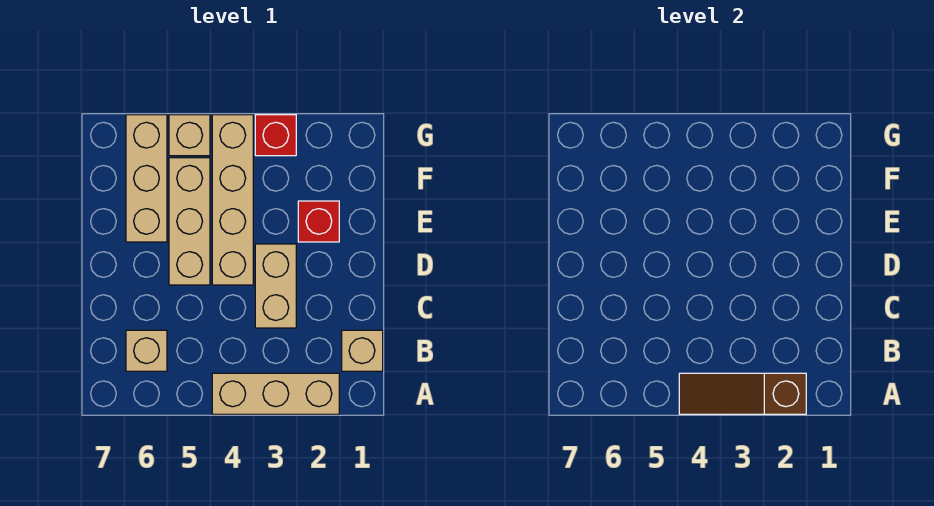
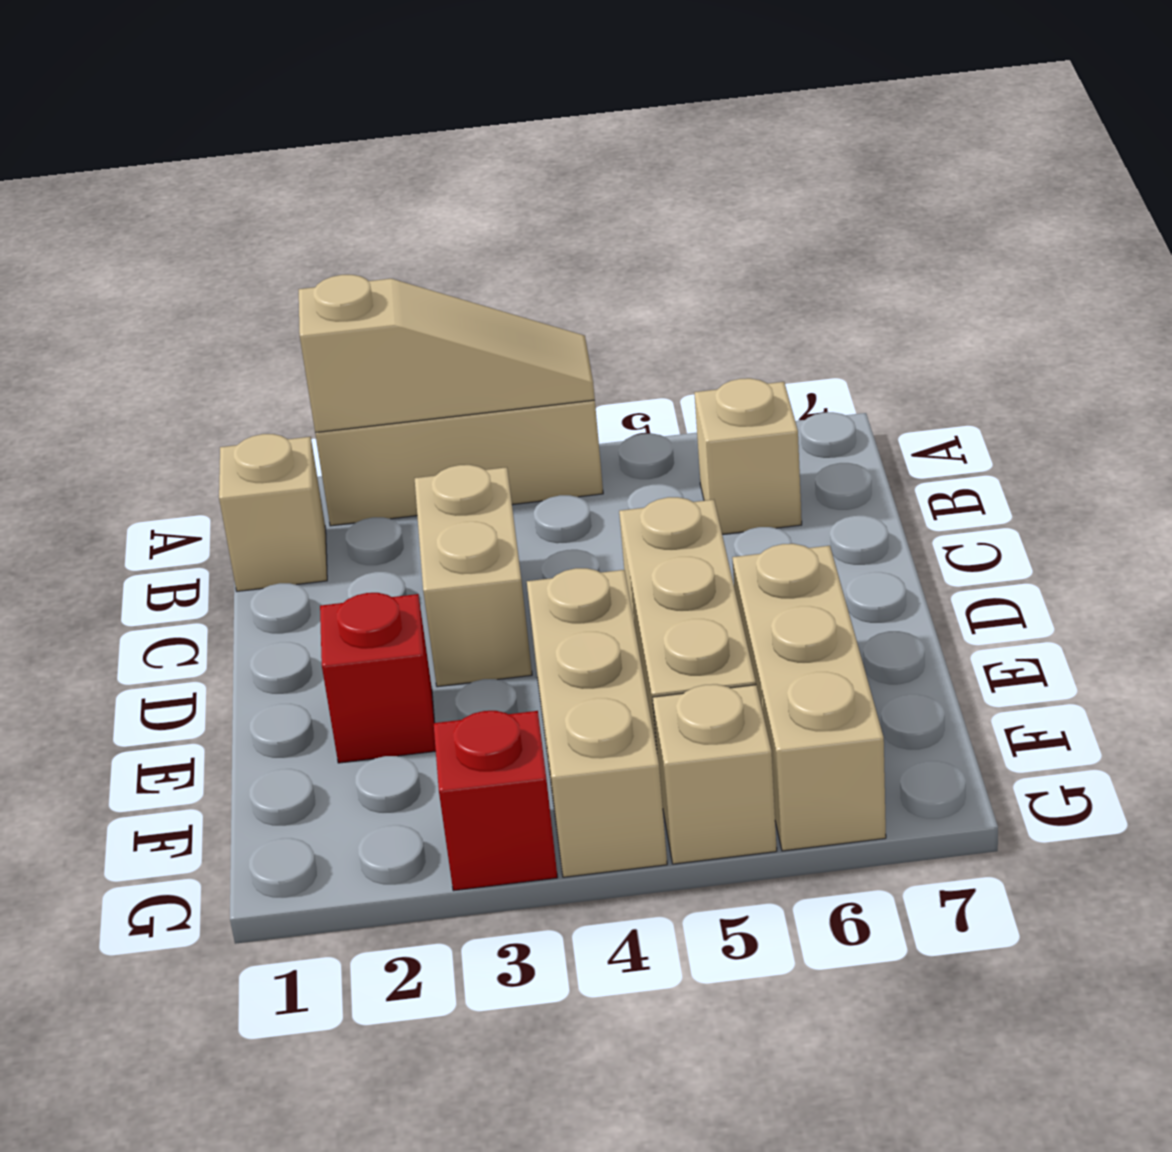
brown 1x3 slope [679,373,806,414] -> tan 1x3 slope [299,275,595,433]
tan 1x4 brick [212,115,253,285] -> tan 1x3 brick [527,568,667,877]

